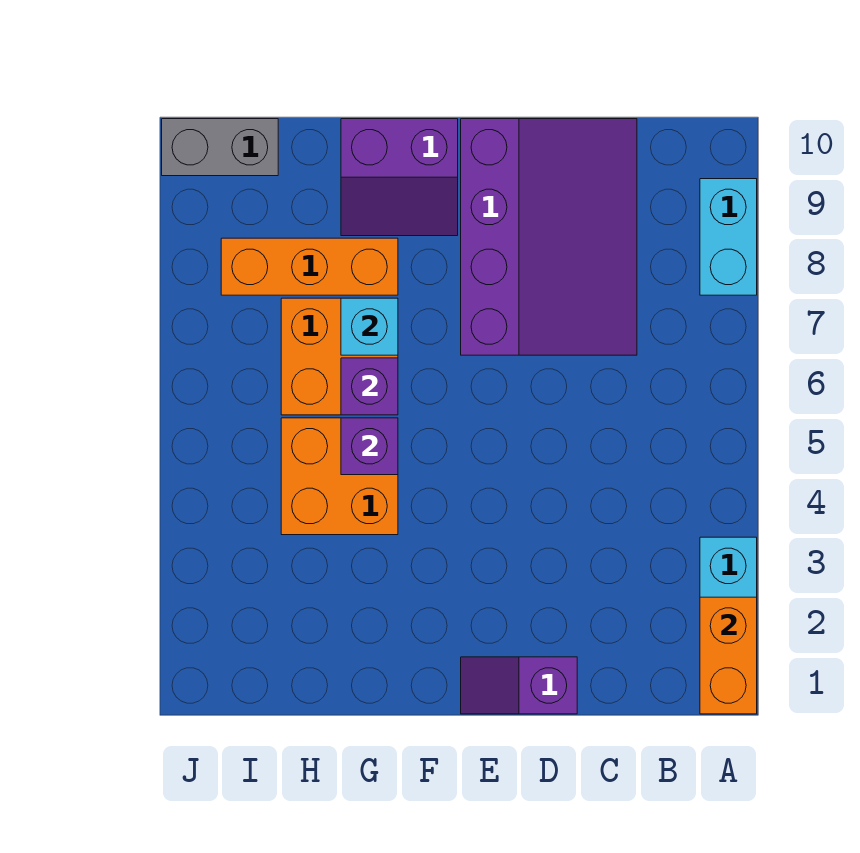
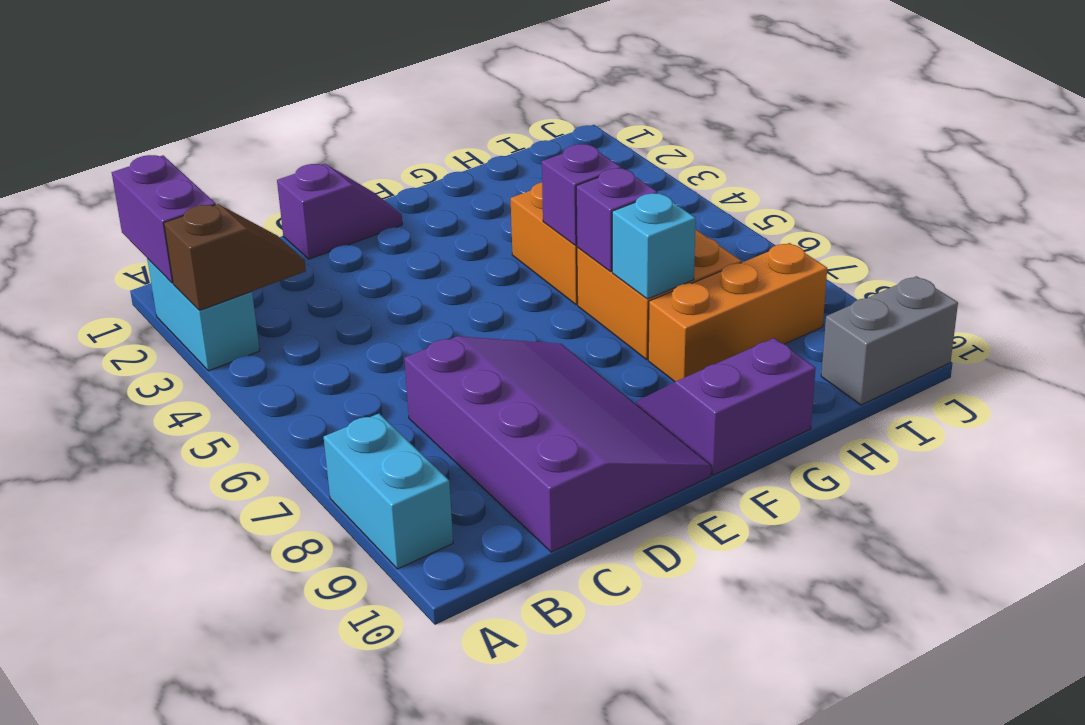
orange 1x2 brick [700,597,757,714] -> purple 1x2 brick [112,155,216,283]
none -> brown 1x2 slope [164,204,306,311]
purple 3x4 slope [461,119,637,355] -> purple 3x4 slope turned to [404,336,711,552]

